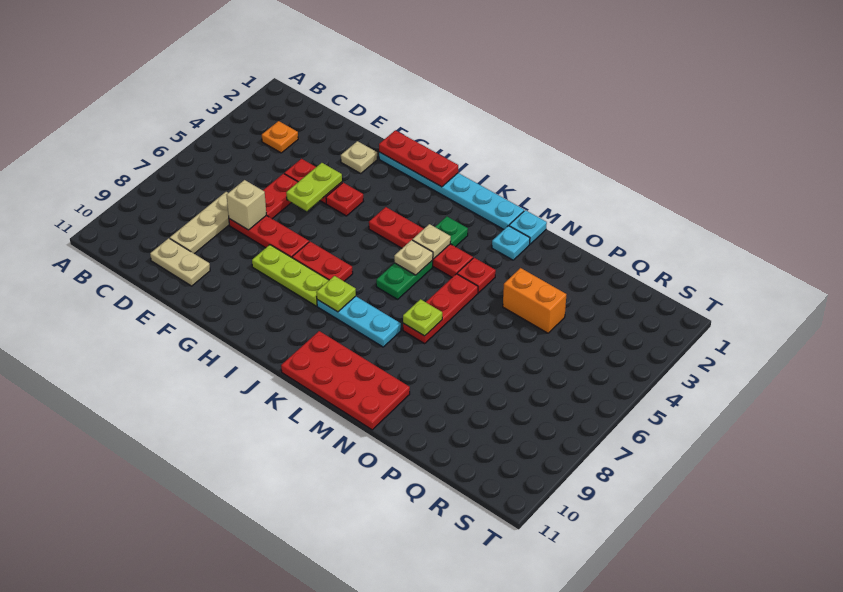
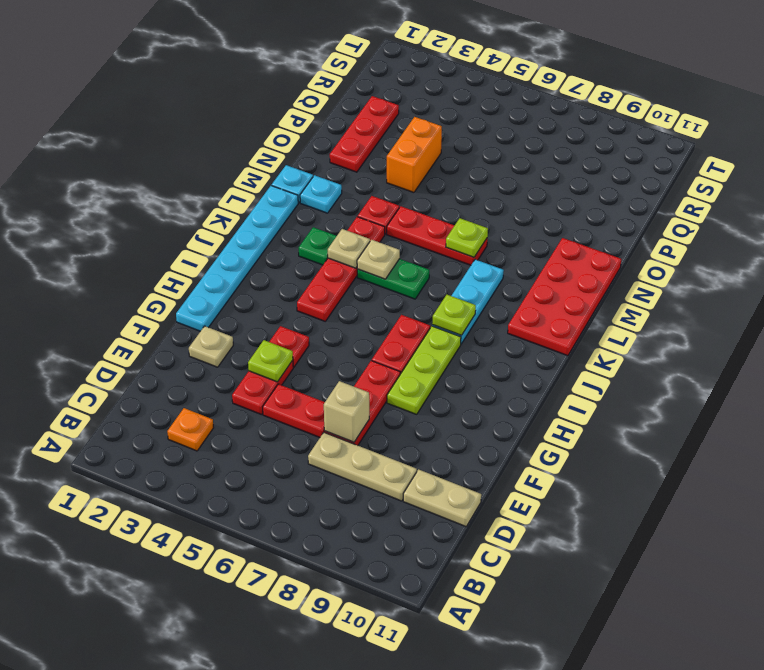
tan 1x2 plate [150,238,210,286] -> tan 1x2 plate turned to [403,469,481,527]
lime 1x2 plate [286,163,342,211] -> lime 1x1 plate [248,340,293,382]
red 1x3 plate [379,130,458,187] -> red 1x3 plate moved to [330,96,399,172]

